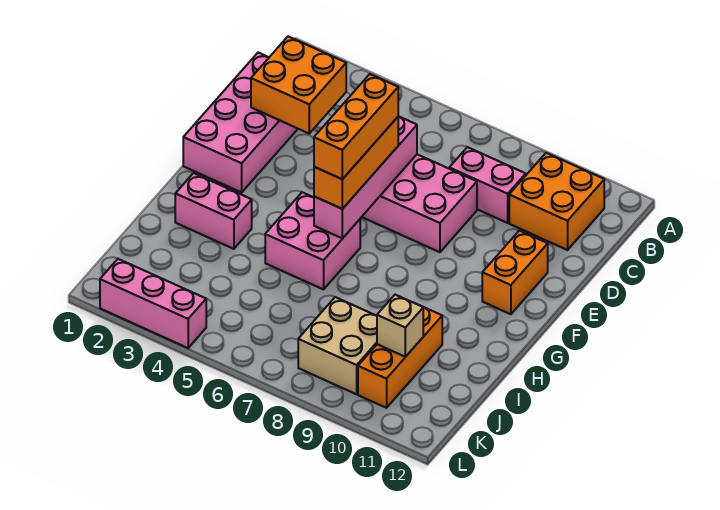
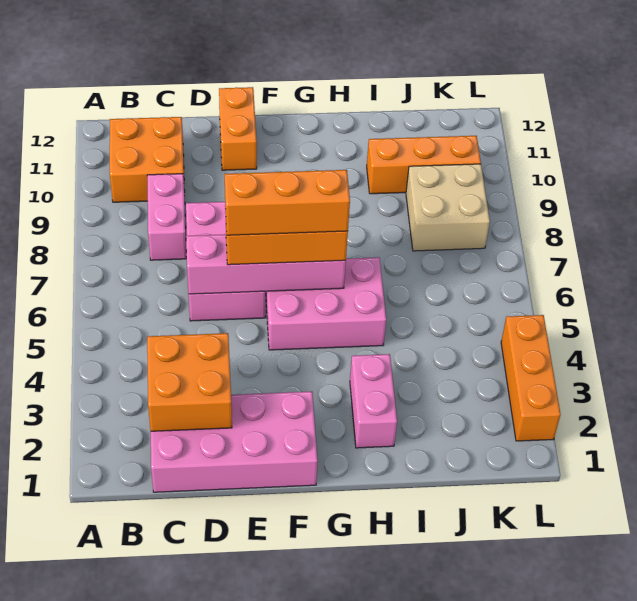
orange 1x2 brick [482,231,548,314] -> orange 1x2 brick turned to [219,87,257,170]
pink 2x2 brick [265,192,360,289] -> pink 2x3 brick [266,257,386,350]
tan 1x1 brick [377,295,423,357] -> none
pink 1x3 brick [100,259,206,348] -> orange 1x3 brick [501,315,561,441]

